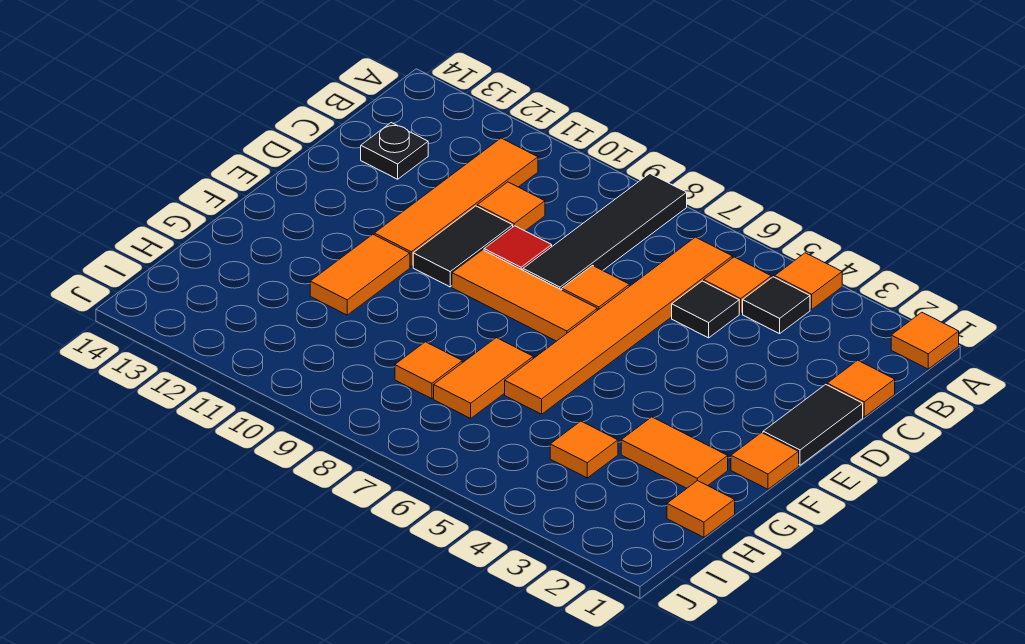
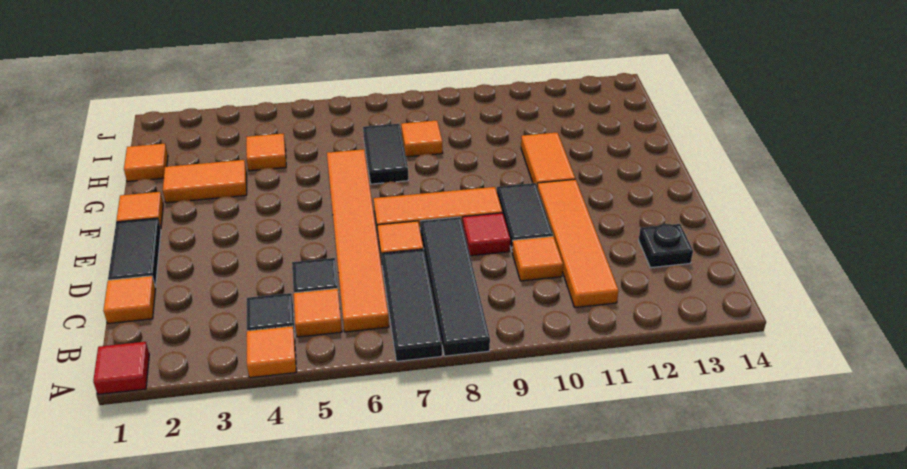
orange 1x1 tile [891,312,959,369] -> red 1x1 tile [93,342,149,394]
none -> black 1x3 tile [382,249,442,361]
orange 1x2 tile [434,338,533,418] -> black 1x2 tile [363,124,408,184]

